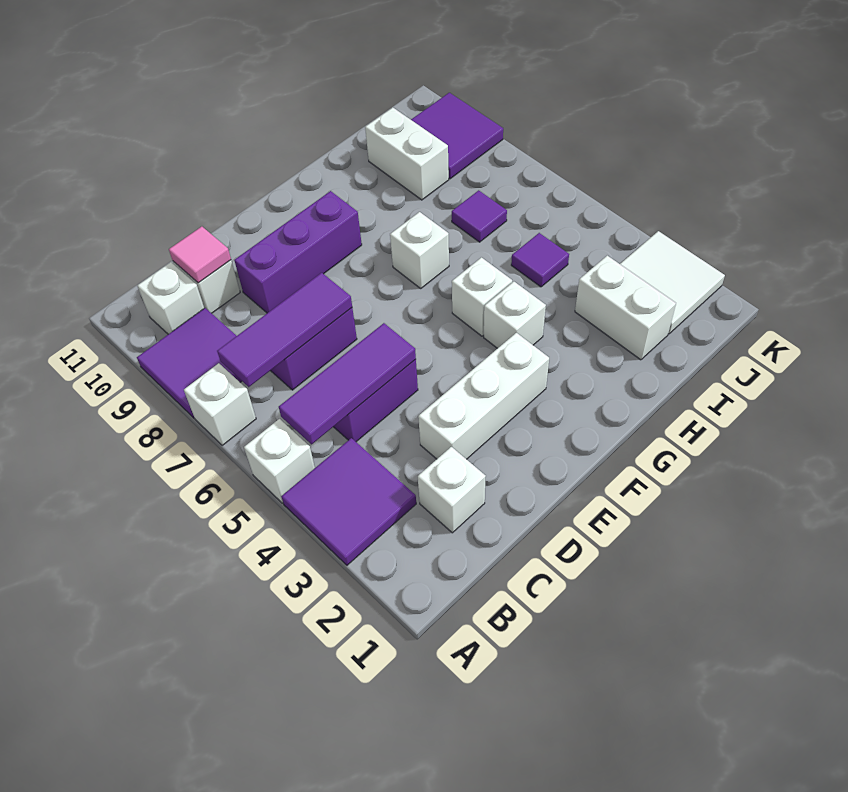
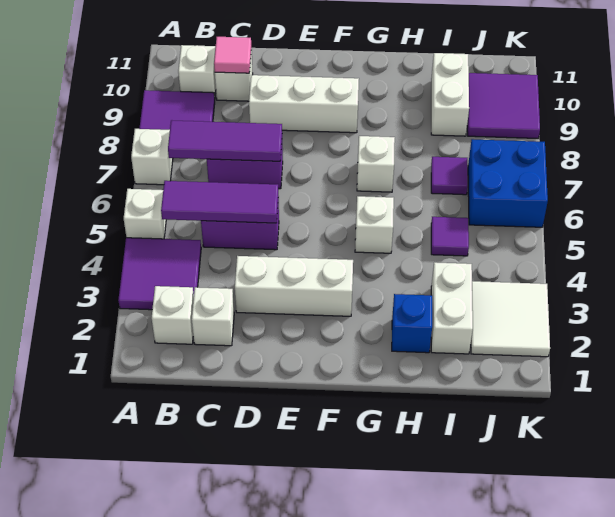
purple 1x3 brick [234,191,362,313] -> white 1x3 brick [249,75,359,133]
white 1x1 brick [484,282,546,348] -> white 1x1 brick moved to [152,286,194,344]
none -> blue 1x1 brick [392,294,432,353]
none -> blue 2x2 brick [468,139,548,227]

